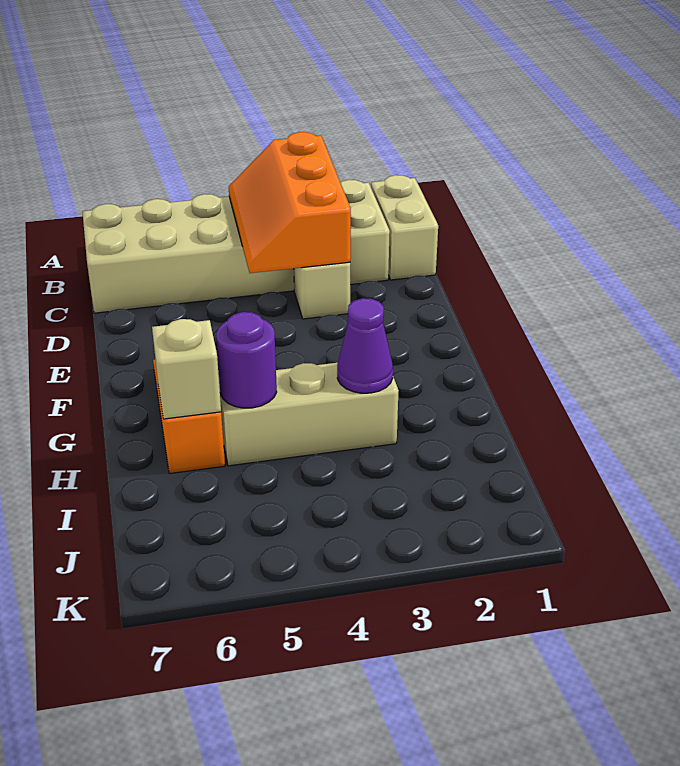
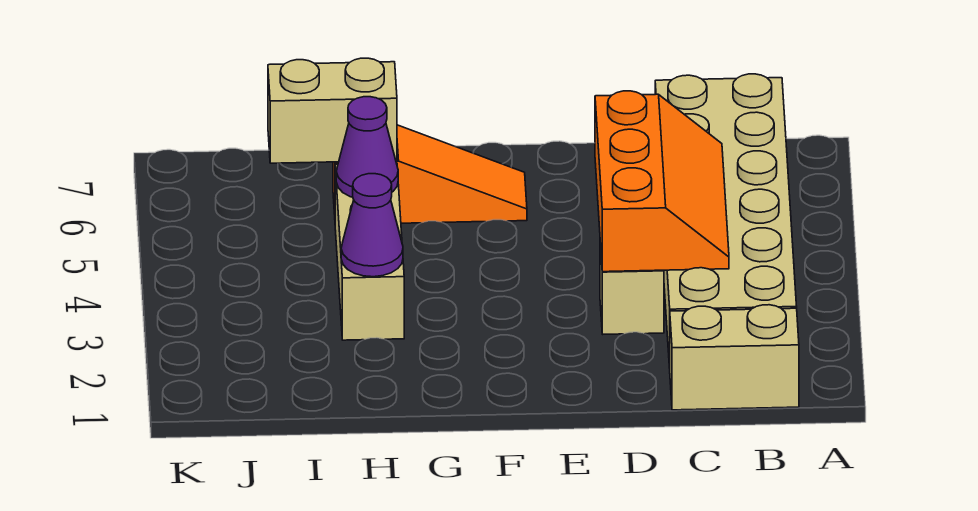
orange 2x3 slope [229,132,351,273] -> orange 2x3 slope turned to [595,91,729,272]
purple 1x1 round brick [216,312,277,408] -> purple 1x1 cone [336,97,398,197]
tan 1x1 brick [152,319,221,419] -> tan 1x2 brick [268,58,397,163]

